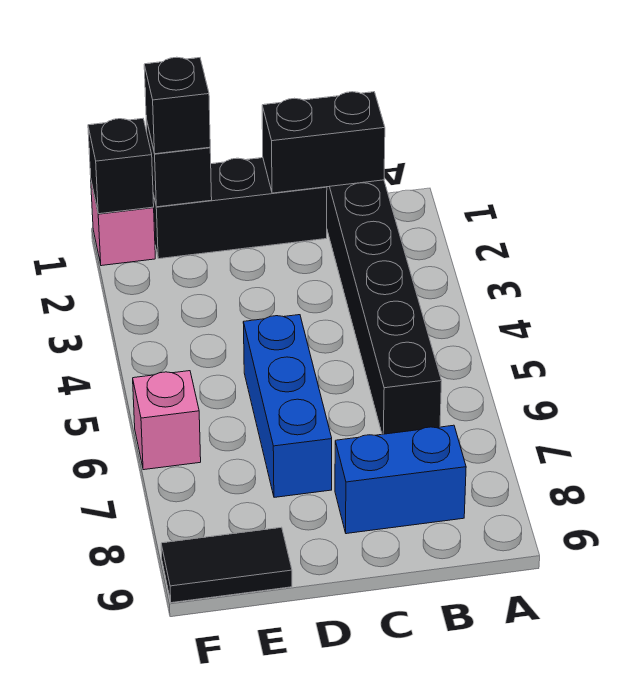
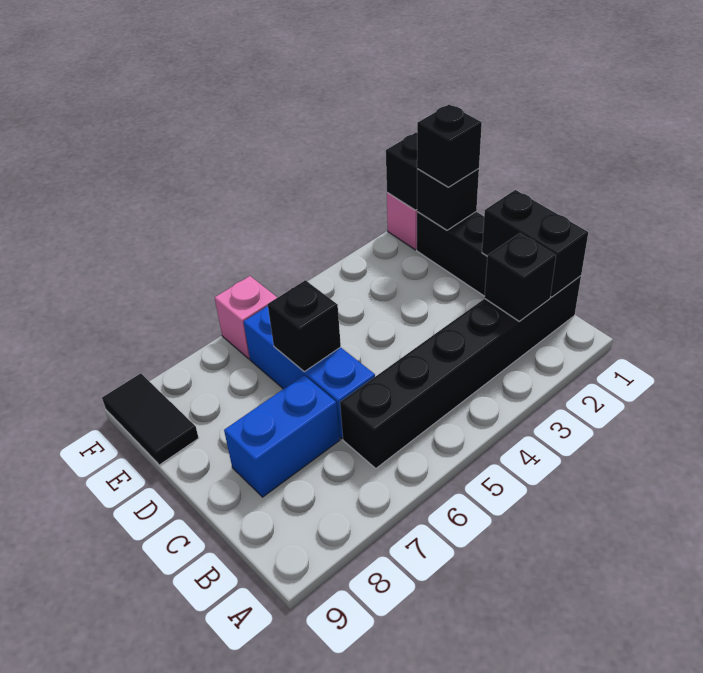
none -> black 1x1 brick [484,233,556,321]
blue 1x2 brick [335,425,466,534] -> blue 1x2 brick turned to [224,375,340,497]
blue 1x3 brick [243,315,332,497] -> blue 1x3 brick turned to [244,306,375,439]
none -> black 1x1 brick [268,280,341,372]

